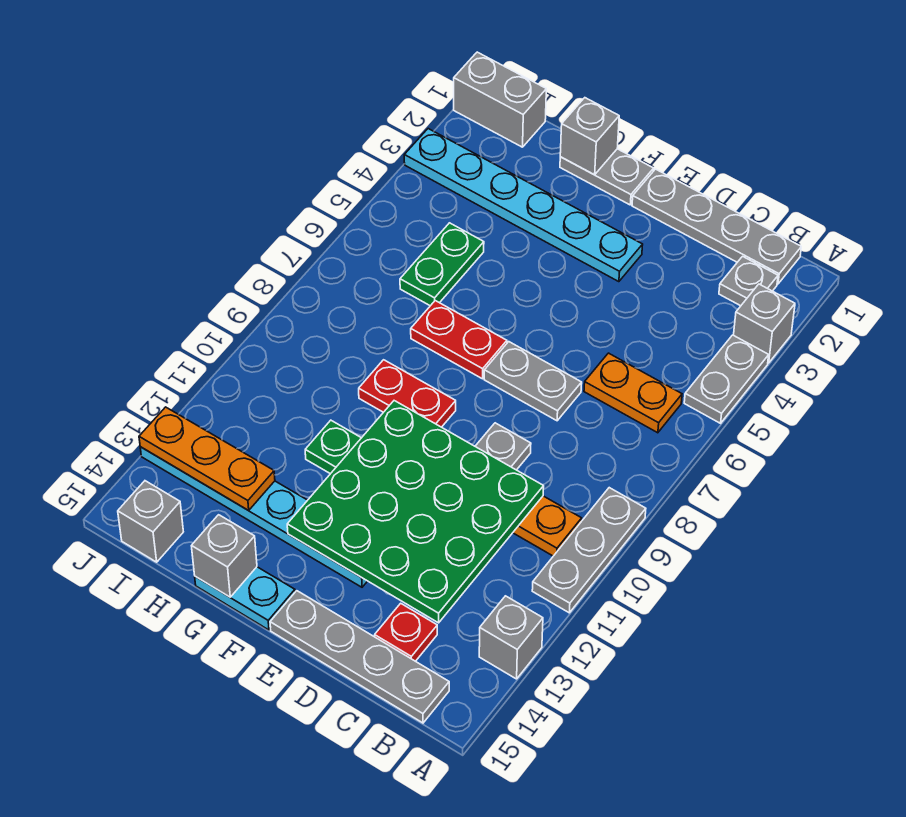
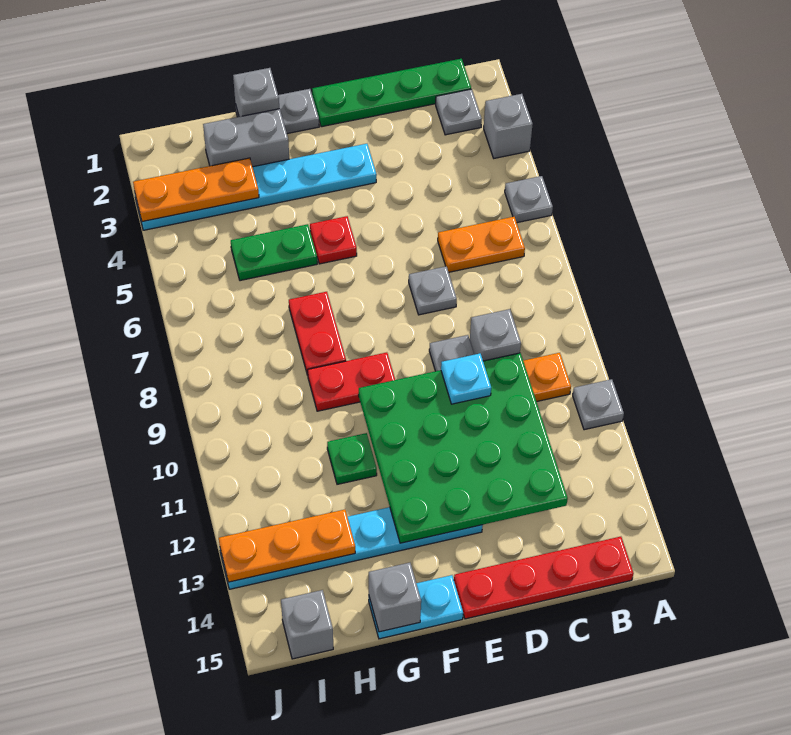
grey 1x2 plate [684,335,769,423] -> grey 1x1 plate [505,176,553,223]
grey 1x3 plate [532,488,646,613] -> grey 1x1 plate [573,379,624,430]
grey 1x1 brick [479,596,543,679] -> grey 1x1 brick moved to [470,309,521,361]
grey 1x4 plate [632,169,801,284] -> green 1x4 plate [312,59,471,127]
grey 1x4 plate [270,591,449,723] -> red 1x4 plate [454,537,634,619]
red 1x1 plate [375,603,437,661] -> red 1x1 plate moved to [310,216,357,264]
grey 1x2 plate [484,342,582,421] -> grey 1x1 plate [409,266,457,315]
none -> cyan 1x1 plate [441,353,491,404]
red 1x2 plate [411,301,507,379] -> red 1x2 plate turned to [289,292,346,375]
none -> orange 1x3 plate [133,158,259,222]
green 1x2 plate [400,223,484,306] -> green 1x2 plate turned to [231,224,317,281]
grey 1x2 brick [454,52,546,147] -> grey 1x2 brick moved to [203,109,289,167]

